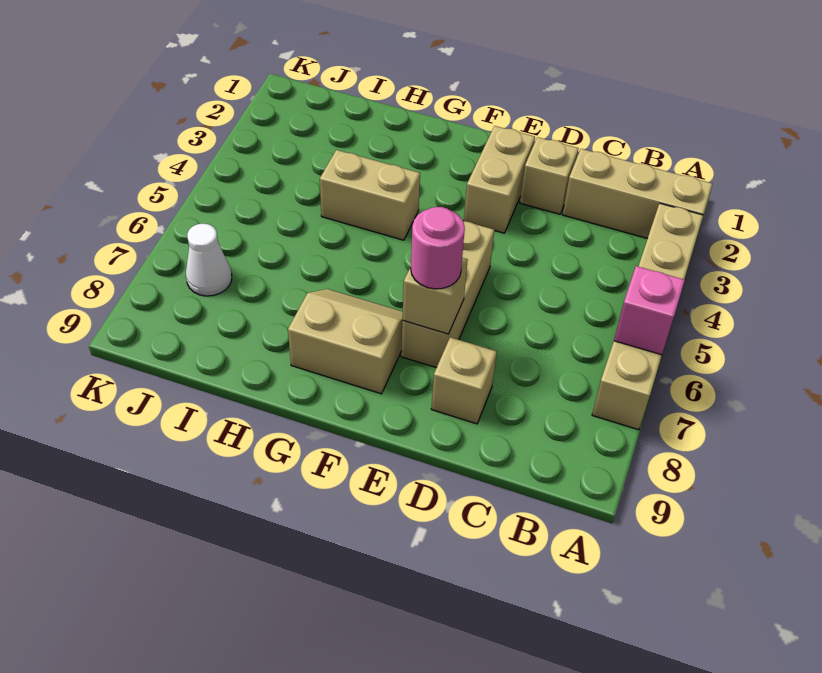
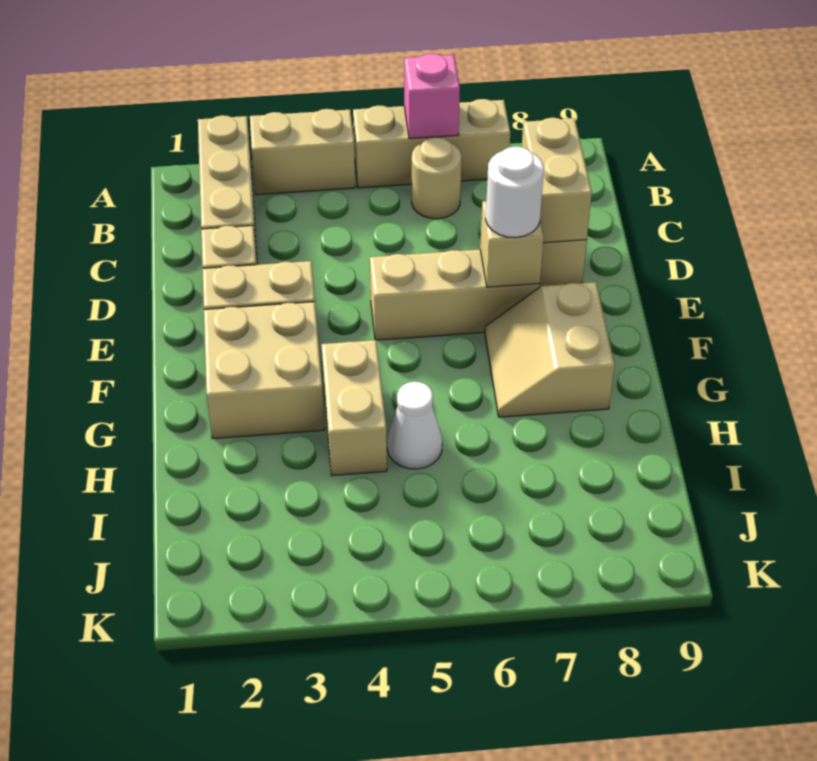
none -> tan 1x1 round brick [412,137,462,219]
none -> tan 1x2 brick [522,118,592,243]
pink 1x1 round brick [411,207,465,289] -> white 1x1 round brick [486,147,544,238]
none -> tan 2x2 brick [204,302,325,439]
white 1x1 cone [186,224,232,296] -> white 1x1 cone moved to [387,382,442,469]

